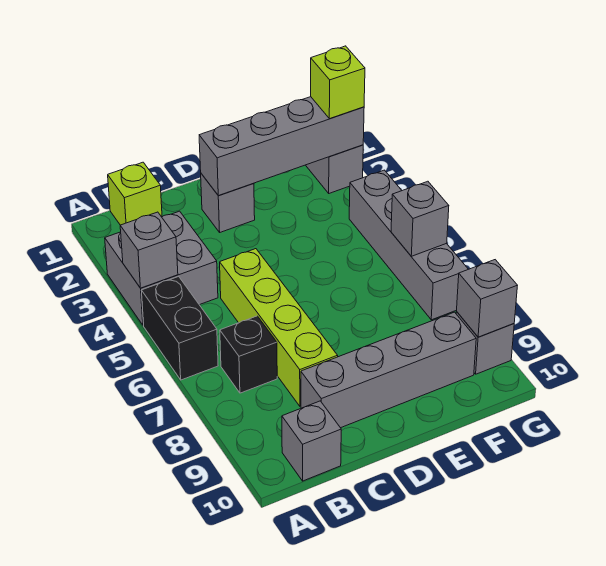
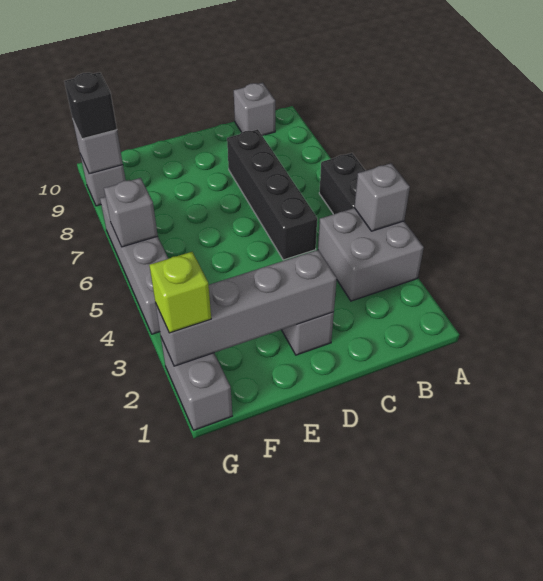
lime 1x1 brick [108,162,162,225] -> none
black 1x1 brick [220,316,277,393] -> black 1x1 brick moved to [64,72,117,139]
lime 1x4 brick [220,249,338,406] -> black 1x4 brick [227,129,317,260]
grey 1x4 brick [301,312,476,428] -> none

